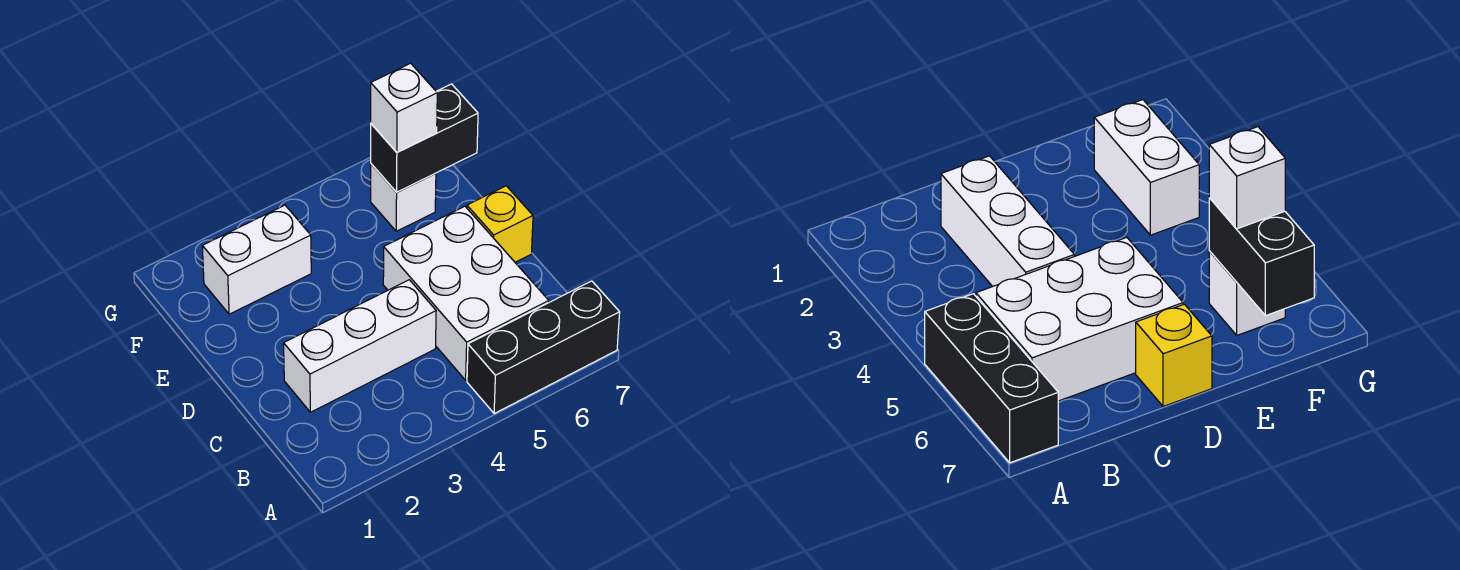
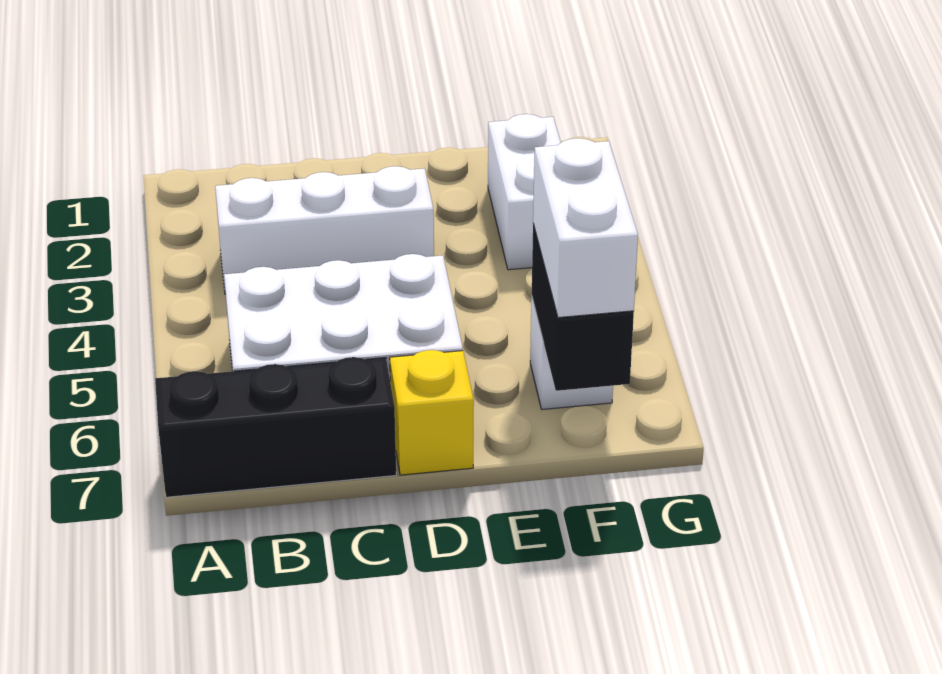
black 1x3 brick [467,281,620,414] -> black 1x3 brick turned to [155,357,396,497]
white 1x3 brick [284,280,436,412] -> white 1x3 brick turned to [215,166,434,294]
white 1x1 brick [371,63,437,152] -> white 1x2 brick [533,138,638,318]

